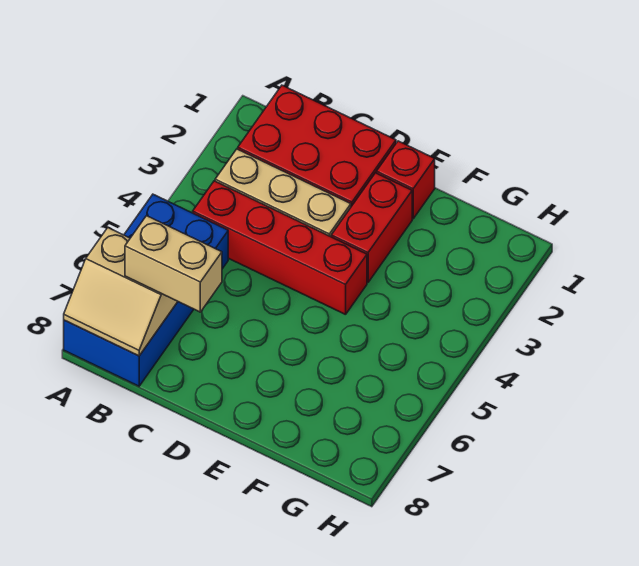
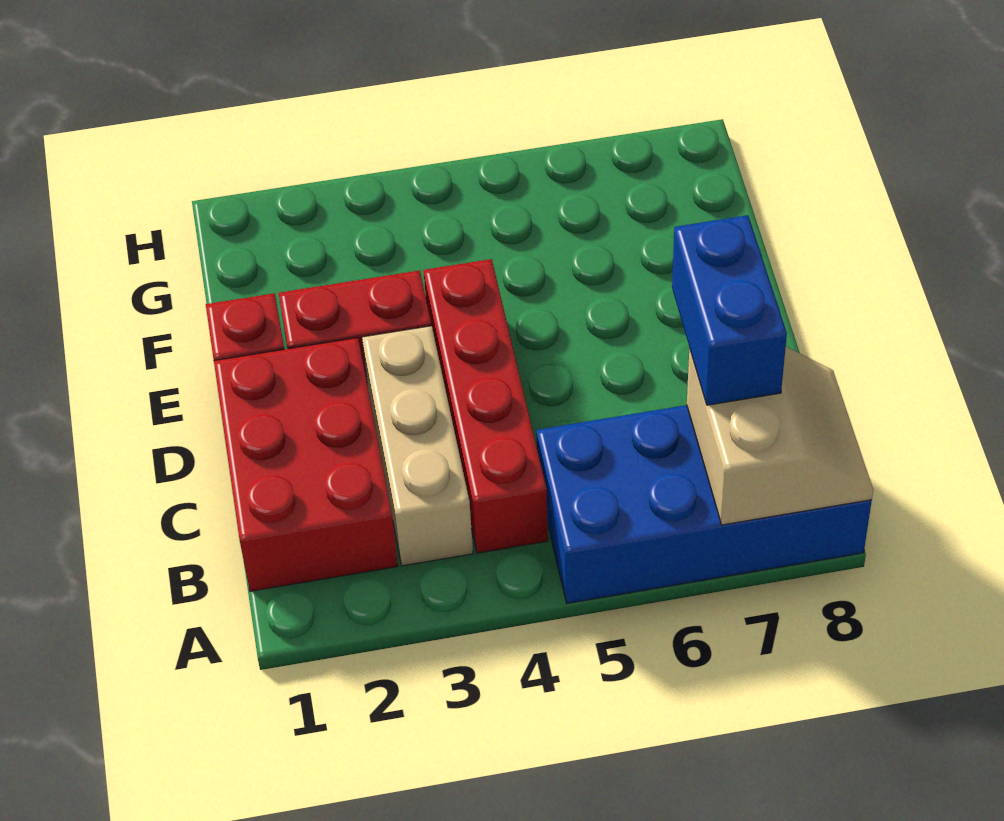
tan 1x2 brick [125,216,222,312] -> blue 1x2 brick [672,215,787,405]

